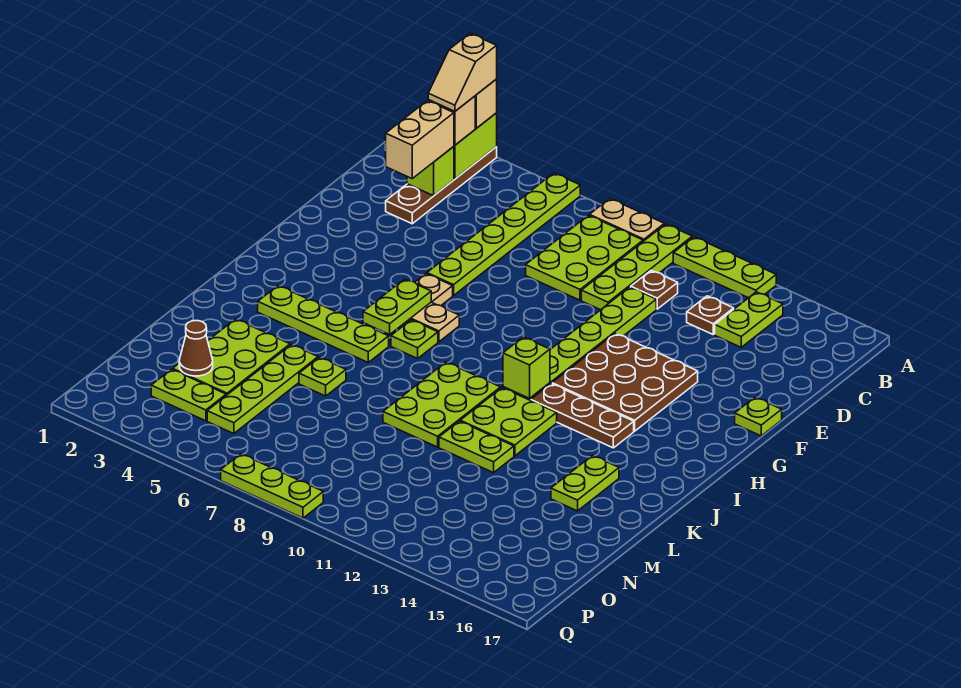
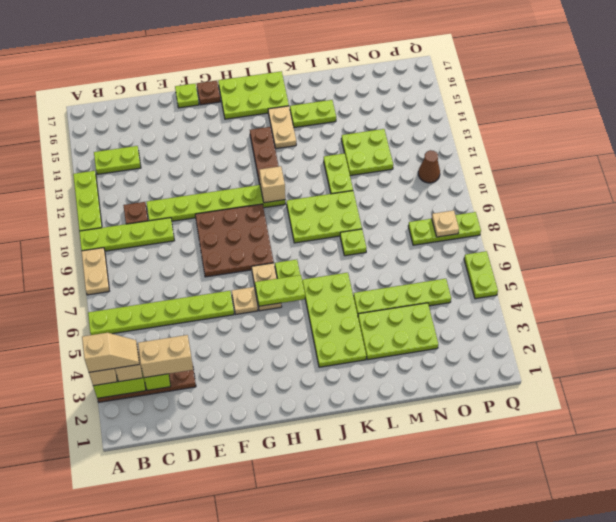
lime 2x3 plate [526,215,643,300] -> lime 2x3 plate moved to [218,71,289,119]
brown 1x1 plate [687,296,734,334] -> brown 1x1 plate moved to [197,81,221,105]
brown 3x3 plate [552,333,698,431] -> brown 3x3 plate moved to [195,204,274,277]
lime 1x1 brick [503,337,550,399] -> tan 1x1 brick [259,166,285,203]
lime 1x4 plate [258,286,389,362] -> lime 2x4 plate [302,273,366,367]
lime 2x2 plate [460,388,557,456] -> lime 2x2 plate moved to [341,129,393,176]
none -> tan 1x2 plate [268,106,296,149]
lime 1x1 plate [299,357,346,396] -> lime 1x1 plate moved to [340,229,366,256]
brown 1x1 cone [179,321,213,376] -> brown 1x1 cone moved to [418,150,440,183]
lime 1x2 plate [151,369,226,421] -> lime 1x2 plate moved to [464,251,498,299]
none -> tan 1x1 plate [432,210,459,237]
lime 1x3 plate [221,454,323,518] -> lime 1x3 plate turned to [408,212,481,245]

